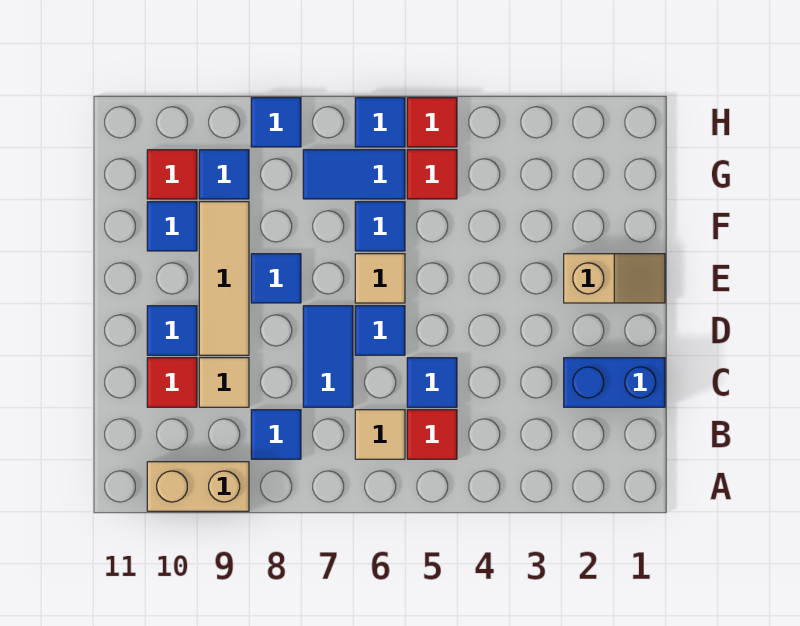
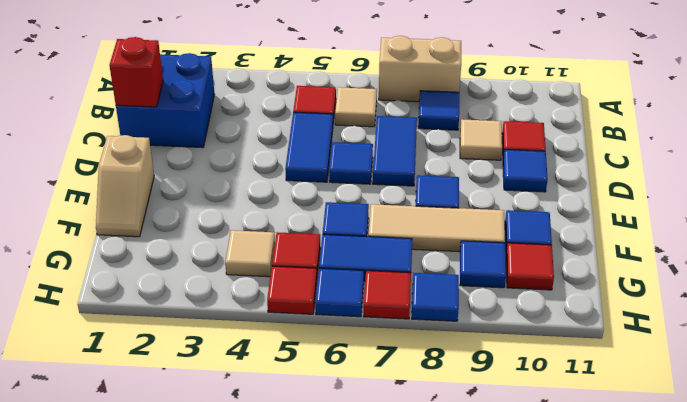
tan 1x2 brick [147,462,249,511] -> tan 1x2 brick moved to [379,36,461,102]
blue 1x2 brick [564,358,665,407] -> blue 2x2 brick [116,53,214,148]
none -> red 1x1 brick [109,37,163,107]
blue 1x1 tile [407,358,457,407] -> blue 1x2 tile [285,112,333,182]
tan 1x3 tile [199,202,249,355] -> tan 1x3 tile turned to [369,204,505,252]
tan 1x2 slope [564,254,665,303] -> tan 1x2 slope turned to [96,135,154,237]
tan 1x1 tile [355,254,405,303] -> tan 1x1 tile moved to [225,230,275,277]
none -> red 1x1 tile [364,271,411,319]

